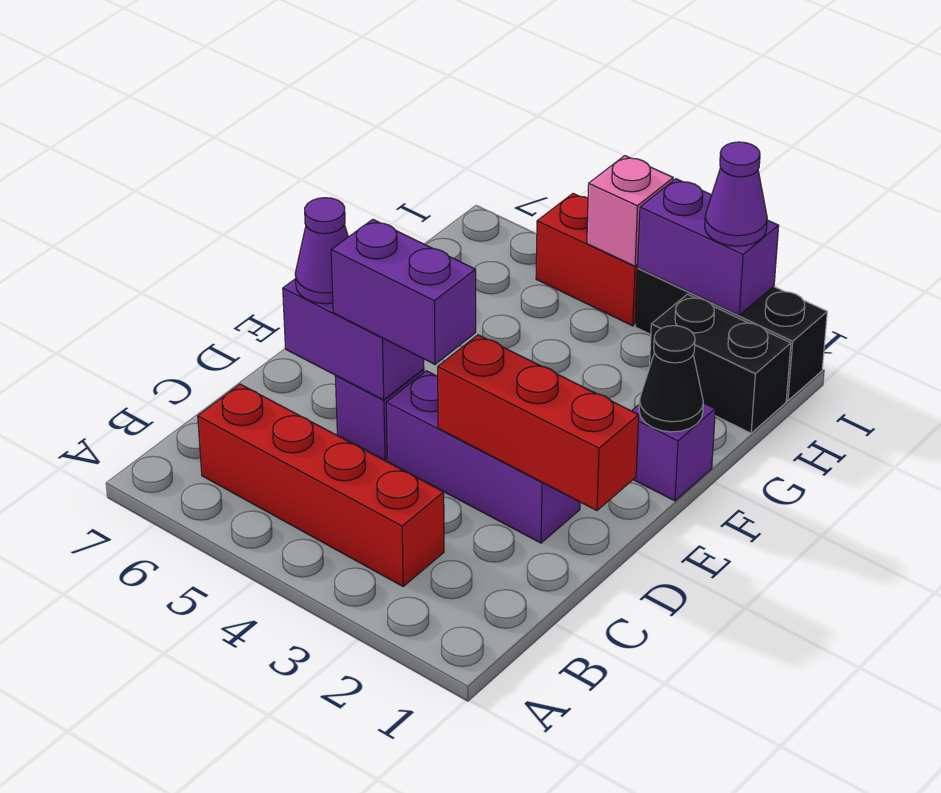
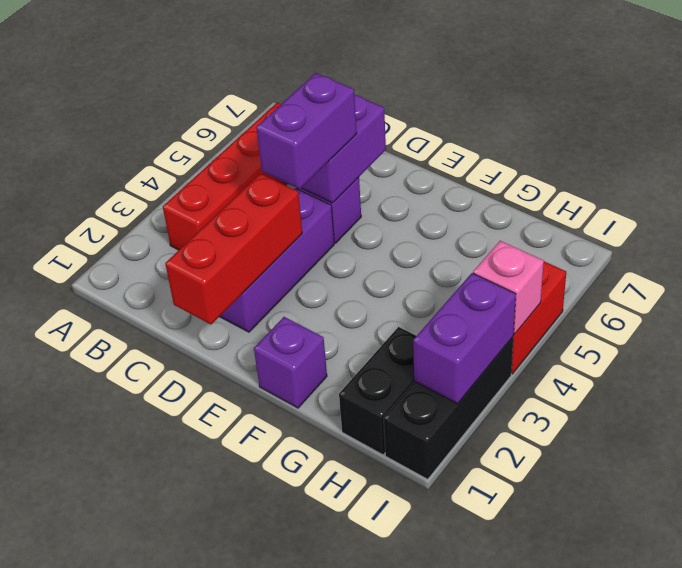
purple 1x1 cone [295,198,348,304] -> none
black 1x1 cone [639,326,703,432] -> none
purple 1x1 cone [705,142,767,246] -> none

